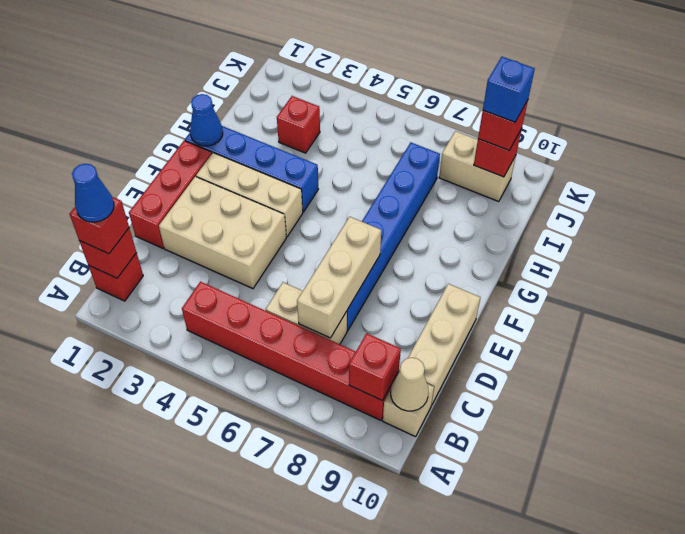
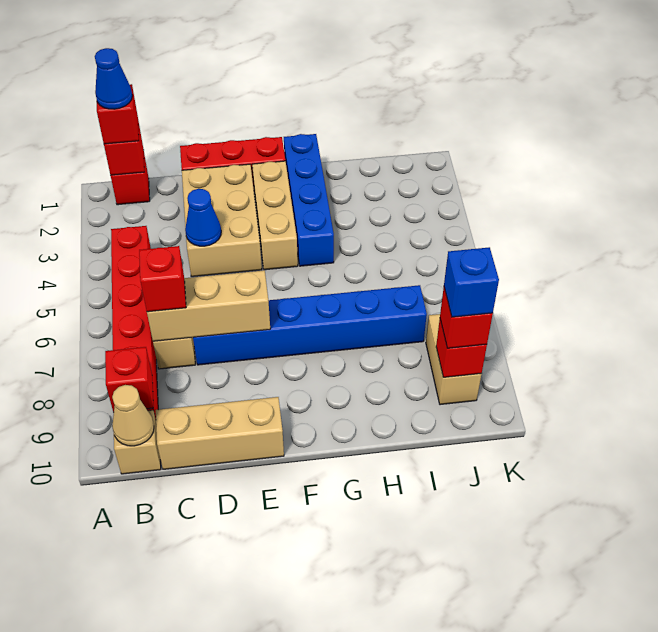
blue 1x1 cone [190,94,223,146] -> blue 1x1 cone moved to [185,189,221,246]
red 1x1 brick [277,96,320,153] -> red 1x1 brick moved to [139,246,186,312]

